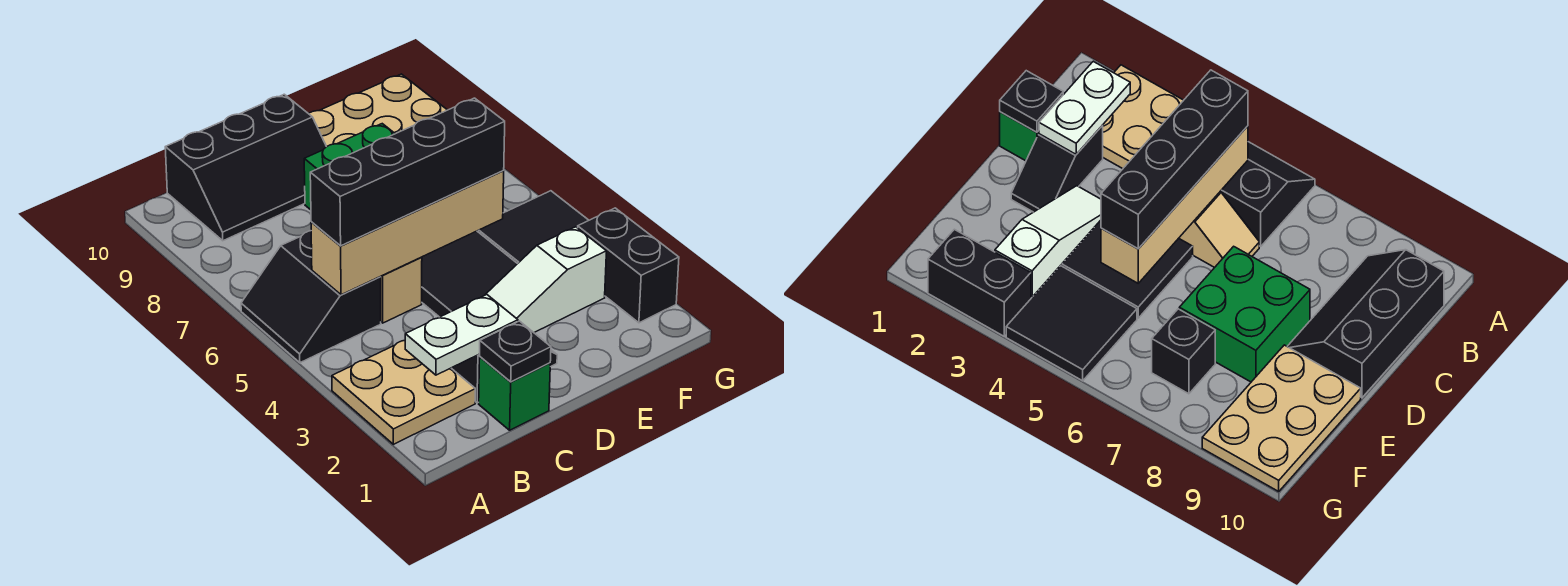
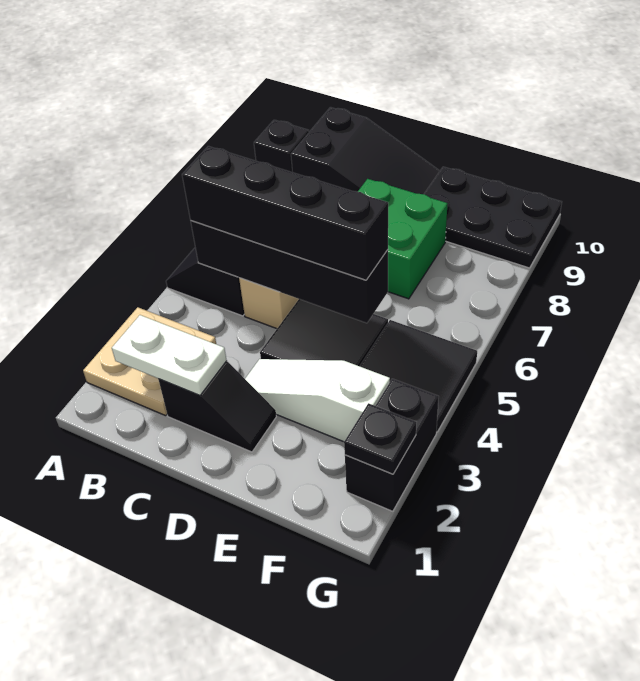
tan 1x4 brick [311,171,504,295] -> black 1x4 brick [191,221,388,323]
black 2x3 slope [165,94,326,241] -> black 2x3 slope turned to [291,107,440,194]
green 1x1 brick [479,357,550,430] -> none
black 1x1 plate [480,321,551,382] -> black 1x1 plate moved to [344,403,416,474]
tan 2x3 plate [308,74,447,147] -> black 2x3 plate [424,167,562,268]
black 1x1 brick [1152,309,1215,394] -> black 1x1 brick moved to [254,120,309,172]

